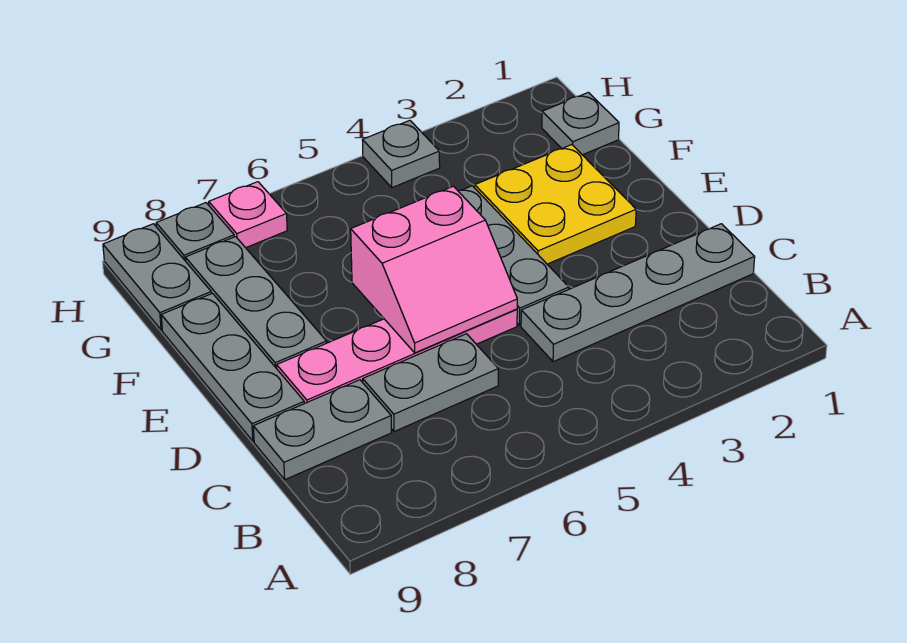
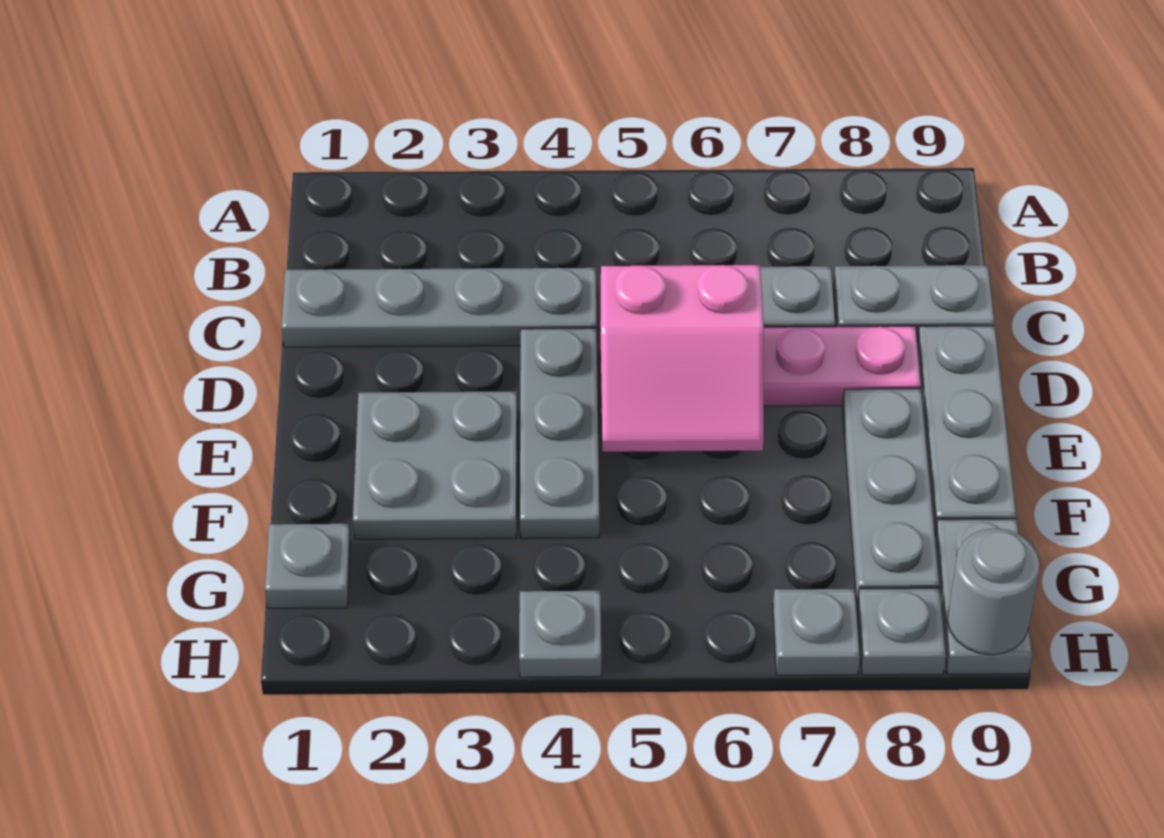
pink 2x2 slope [351,186,517,353] -> pink 2x2 slope turned to [600,265,764,452]
yellow 2x2 plate [475,145,636,264] -> grey 2x2 plate [353,391,517,539]
pink 1x1 plate [209,182,287,248] -> grey 1x1 plate [773,589,860,675]
none -> grey 1x1 round brick [947,528,1040,655]

